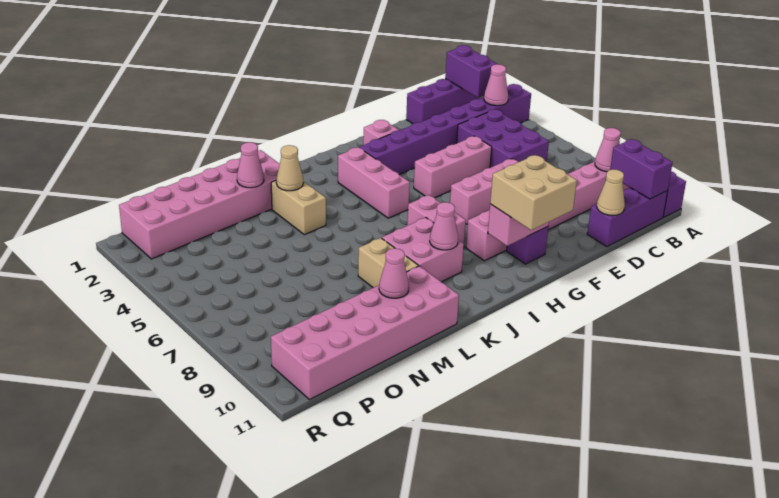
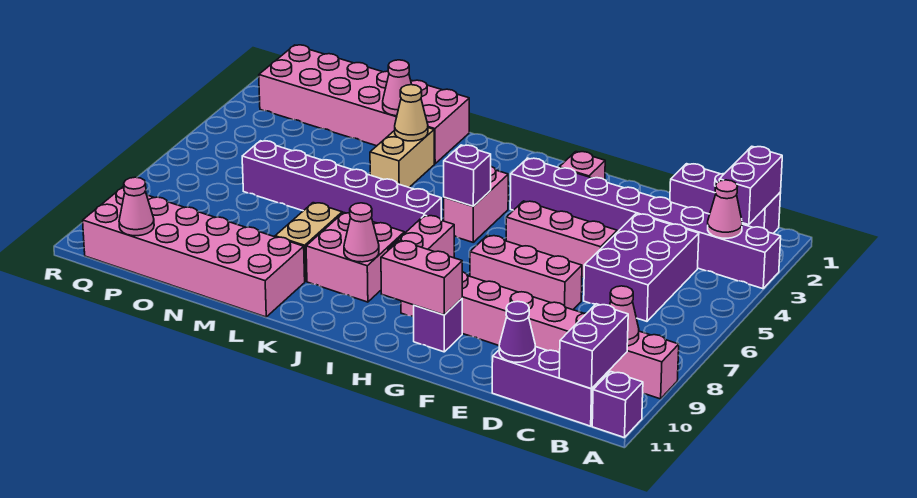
tan 1x1 cone [597,169,625,216] -> purple 1x1 cone [499,301,535,362]
tan 2x2 brick [490,155,577,230] -> none
pink 1x3 brick [338,147,410,218] -> pink 1x2 brick [444,167,508,242]
none -> purple 1x1 brick [444,145,491,206]
none -> purple 1x6 brick [242,141,441,234]
pink 1x1 cone [379,248,409,298] -> pink 1x1 cone moved to [119,177,154,236]

